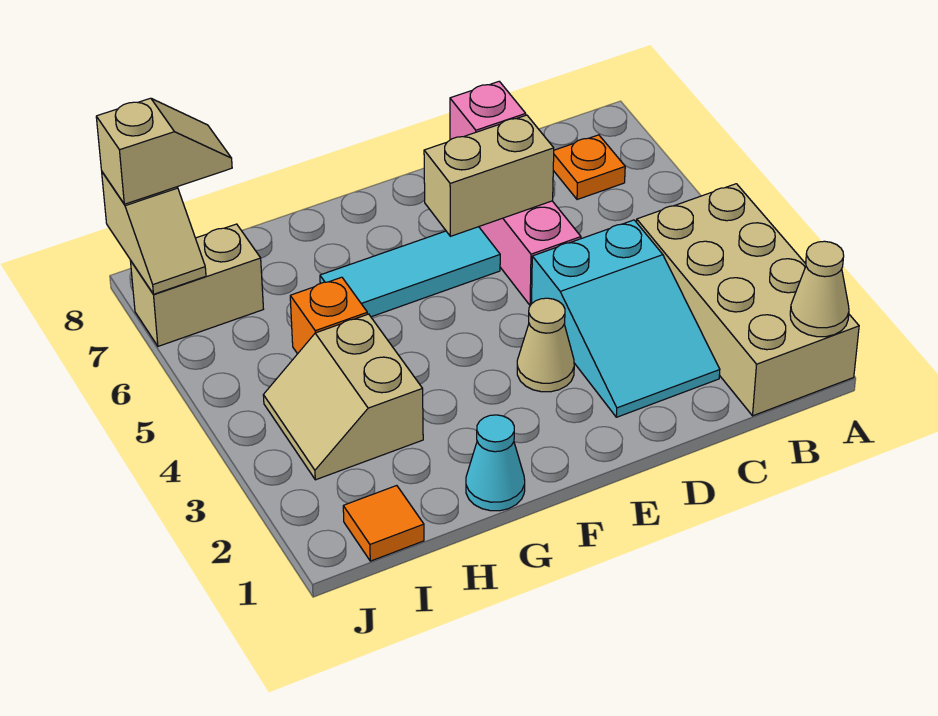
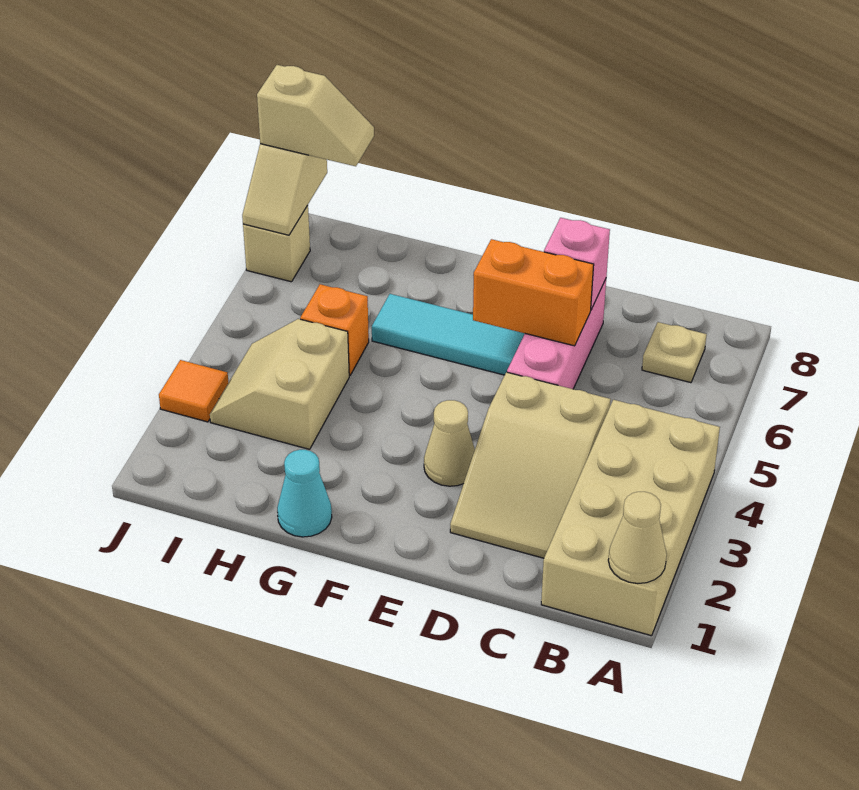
orange 1x1 plate [553,135,625,200] -> tan 1x1 plate [642,322,707,383]
cyan 2x3 slope [532,220,720,417] -> tan 2x3 slope [450,372,611,558]
tan 1x2 brick [424,115,554,236] -> orange 1x2 brick [473,239,594,346]
orange 1x1 tile [343,486,424,561] -> orange 1x1 tile moved to [159,360,229,422]
tan 1x2 brick [131,224,263,346] -> tan 1x1 brick [243,205,310,282]

